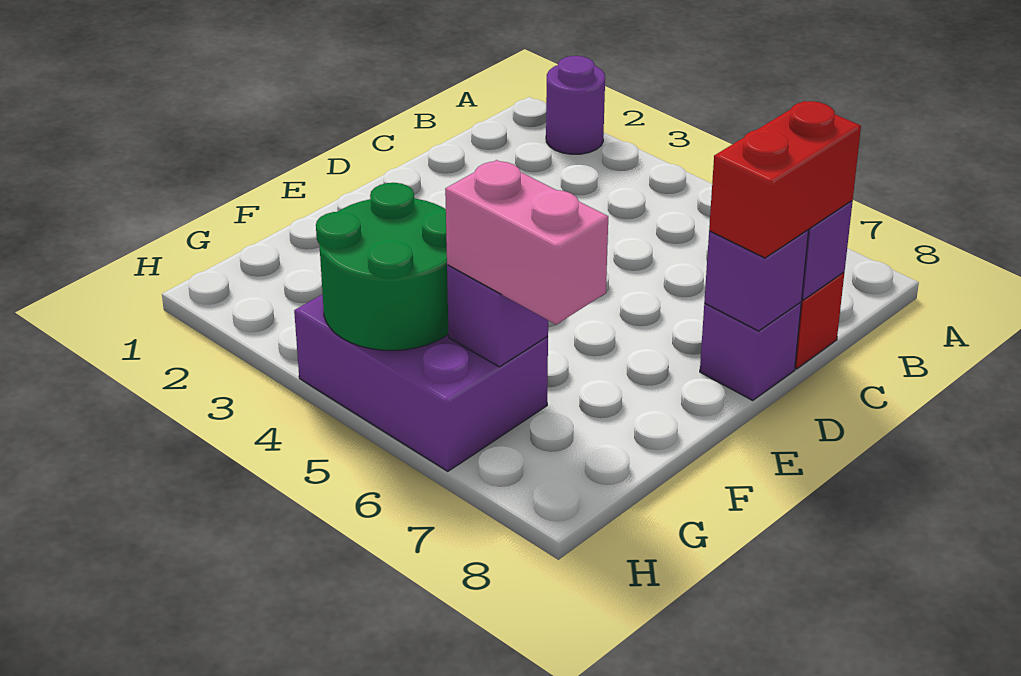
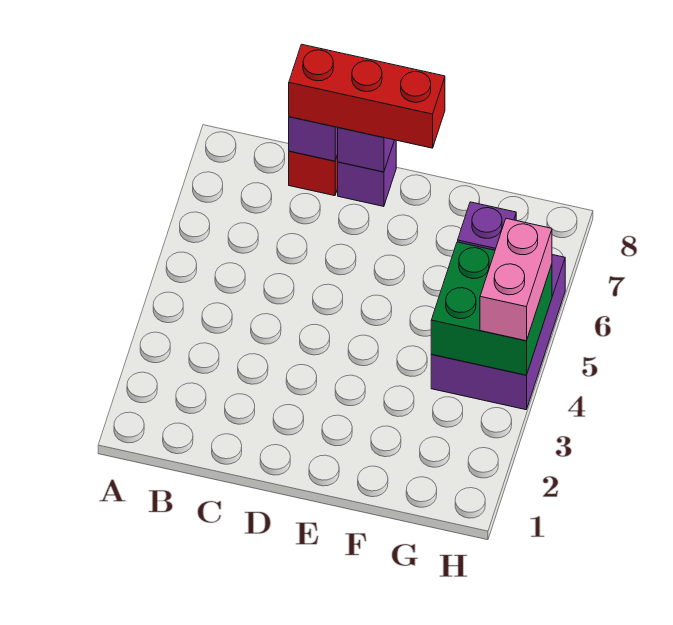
purple 1x1 round brick [546,56,605,154] -> none
red 1x2 brick [709,101,861,258] -> red 1x3 brick [289,44,445,148]
green 2x2 round brick [316,183,448,350] -> green 2x2 brick [431,242,552,375]
pink 1x2 brick [445,160,608,324] -> pink 1x2 brick moved to [480,218,552,341]

